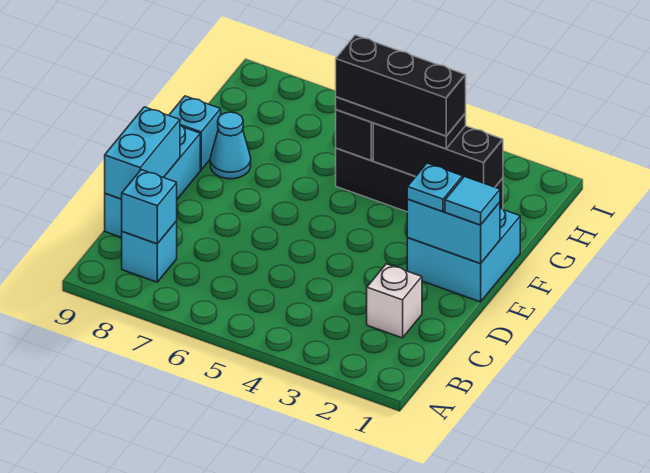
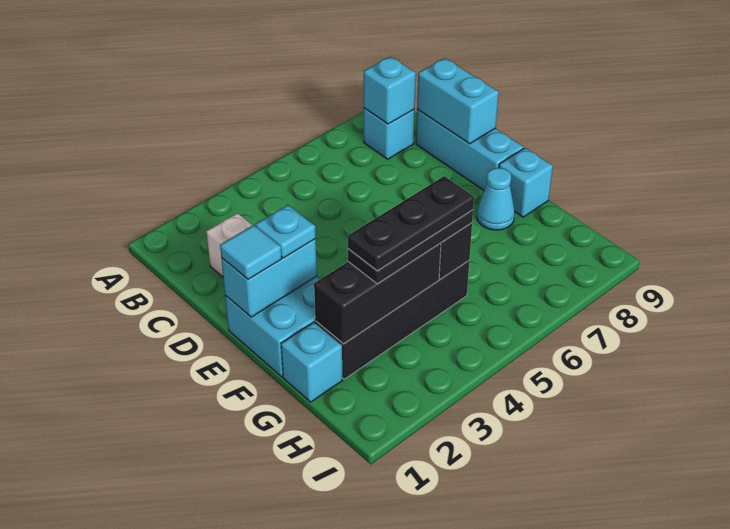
none -> cyan 1x1 brick [281,322,343,402]
black 1x3 brick [336,35,466,136] -> black 1x3 plate [348,176,474,271]

